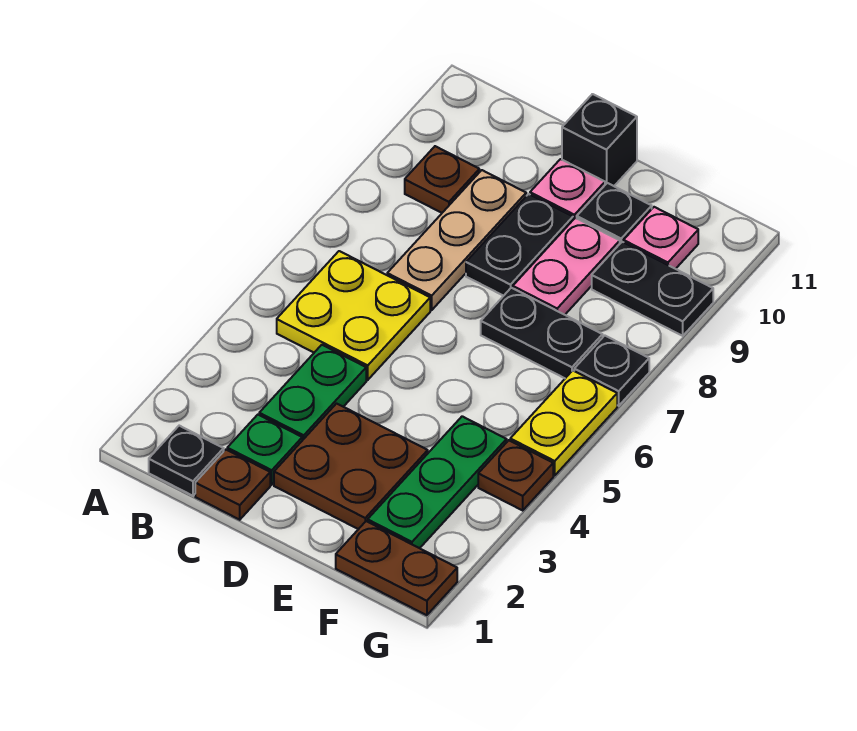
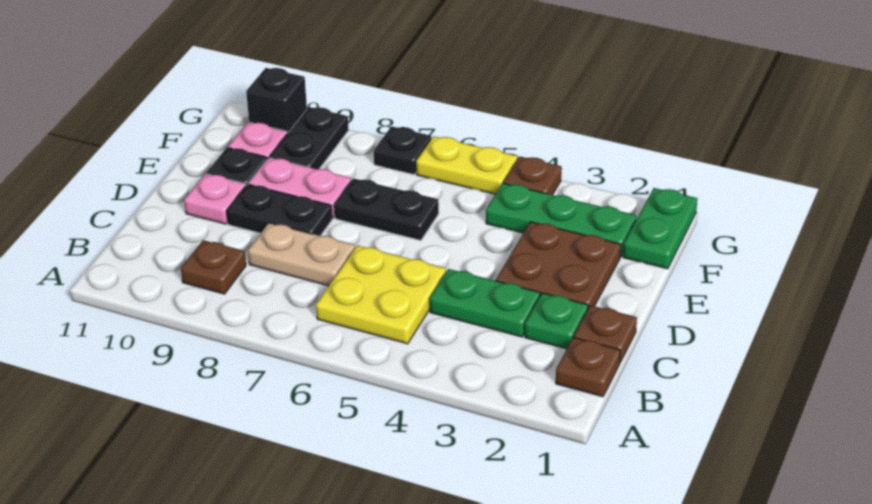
black 1x1 plate [149,426,224,496] -> brown 1x1 plate [556,337,620,397]
tan 1x3 plate [387,170,526,310] -> tan 1x2 plate [248,223,355,286]
black 1x1 brick [562,94,637,186] -> black 1x1 brick moved to [246,68,307,134]
black 1x2 plate [481,288,603,378] -> black 1x2 plate turned to [334,178,439,240]
brown 1x2 plate [336,521,457,615] -> green 1x2 plate [623,188,697,269]

